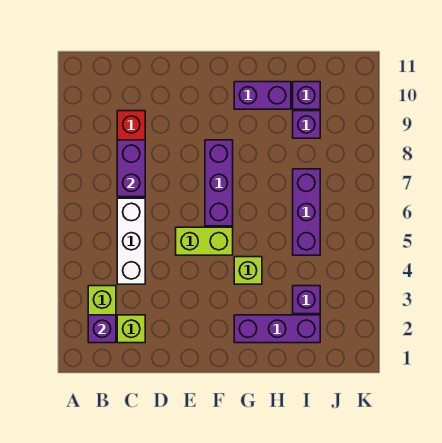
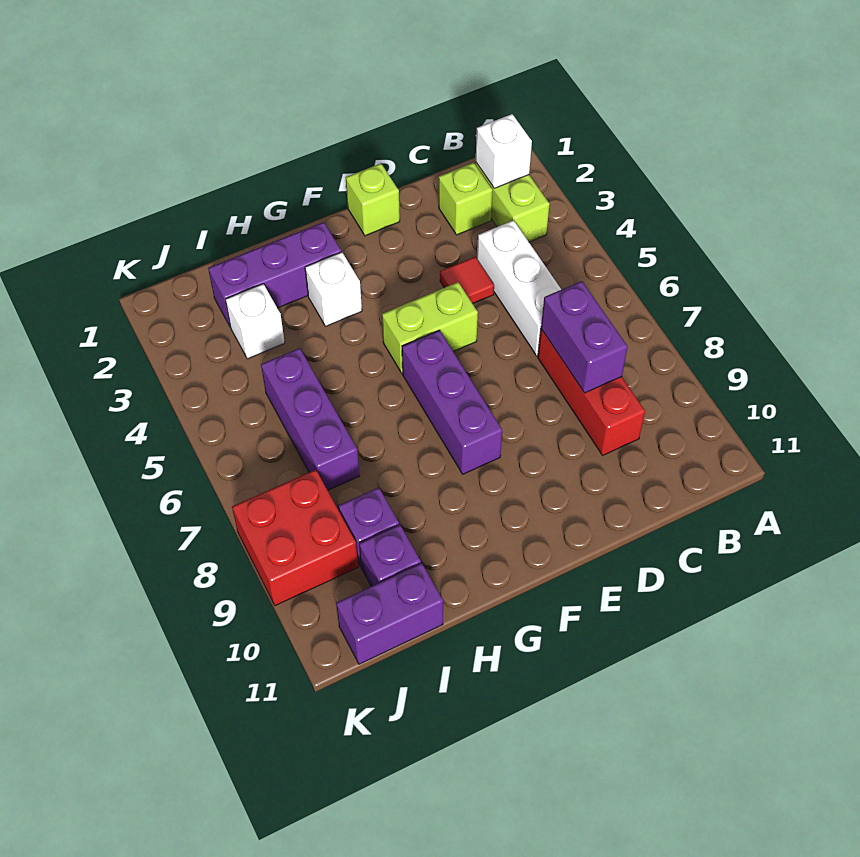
purple 1x1 brick [88,315,116,343] -> white 1x1 brick [476,114,532,188]
none -> red 1x1 tile [440,257,494,304]
none -> white 1x1 brick [305,252,362,326]
lime 1x1 brick [234,257,262,284] -> lime 1x1 brick moved to [346,164,400,236]
purple 1x2 brick [234,82,291,109] -> purple 1x2 brick moved to [336,563,443,664]
purple 1x1 brick [293,286,320,314] -> white 1x1 brick [225,284,285,359]
none -> red 2x2 brick [232,470,358,606]

